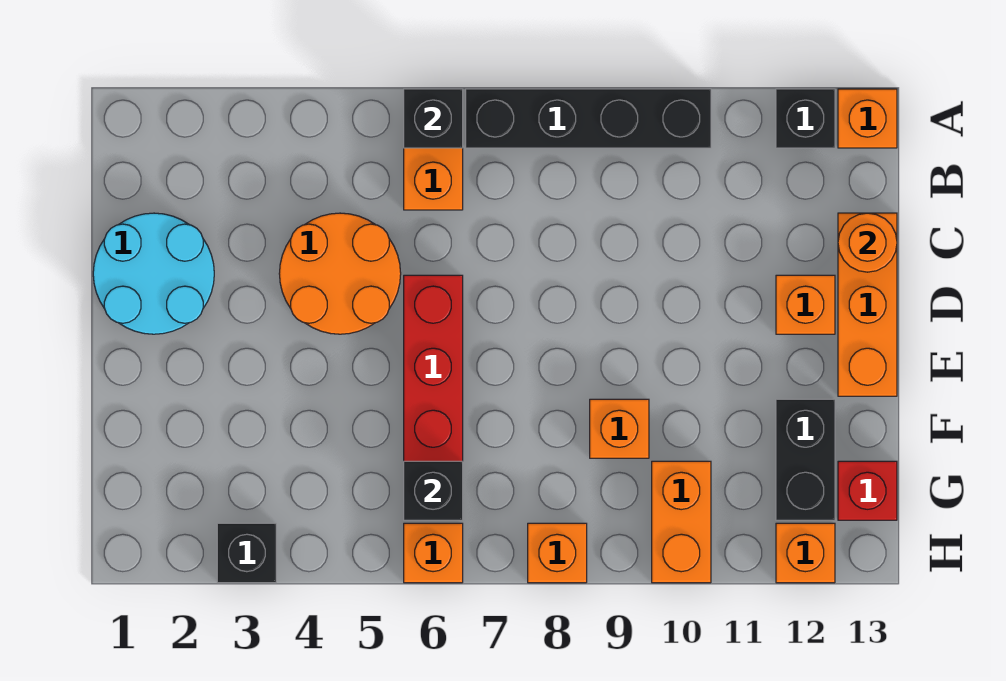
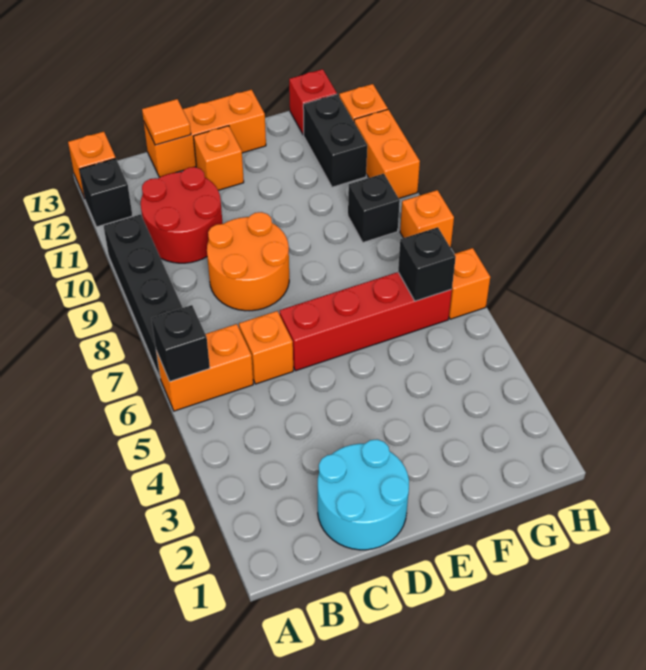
none -> red 2x2 round brick [141,167,223,263]
orange 2x2 round brick [279,213,401,334] -> orange 2x2 round brick moved to [207,212,289,311]
orange 1x1 round brick [838,213,897,272] -> orange 1x1 tile [142,99,191,145]
orange 1x1 brick [590,399,649,458] -> orange 1x1 brick moved to [239,311,293,384]
black 1x2 brick [776,399,835,520] -> black 1x2 brick turned to [303,94,367,187]
orange 1x2 brick [652,461,711,583] -> orange 1x2 brick turned to [354,110,420,198]
black 1x1 brick [217,523,276,583] -> black 1x1 brick moved to [348,174,400,242]

